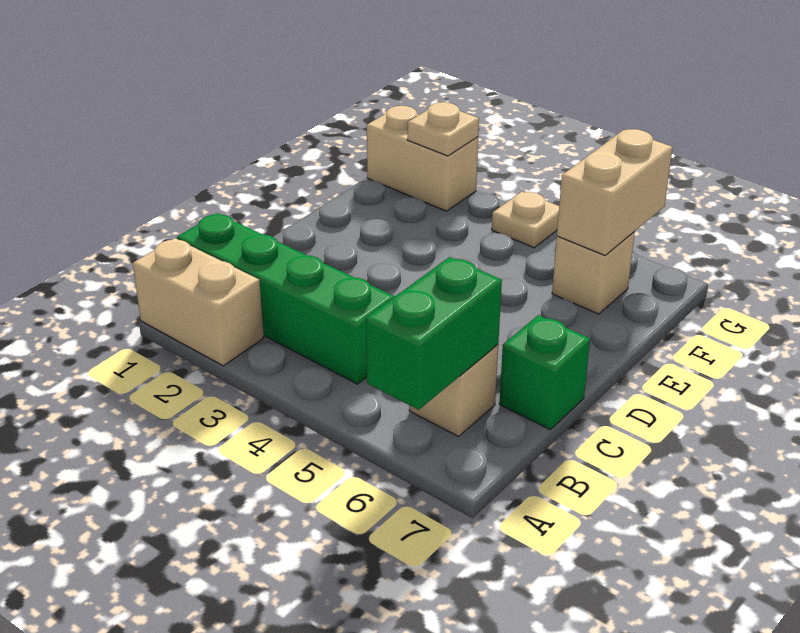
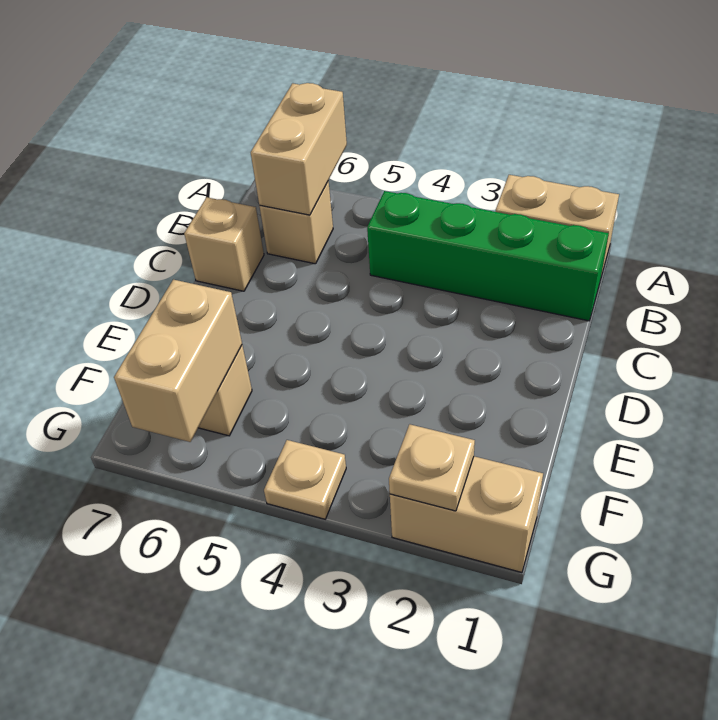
green 1x2 brick [366,257,502,410] -> tan 1x2 brick [251,83,347,215]
green 1x1 brick [499,315,590,429] -> tan 1x1 brick [184,197,264,291]

